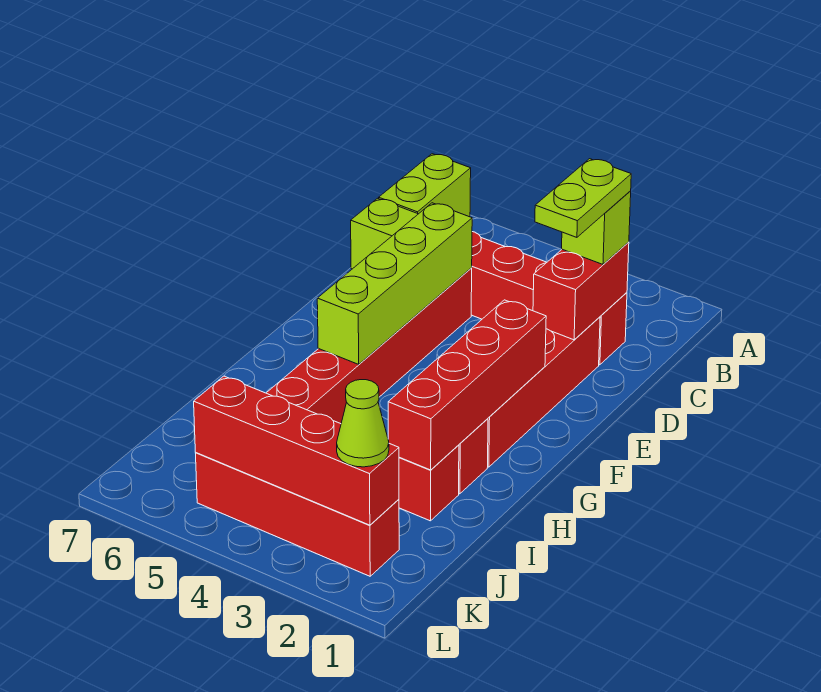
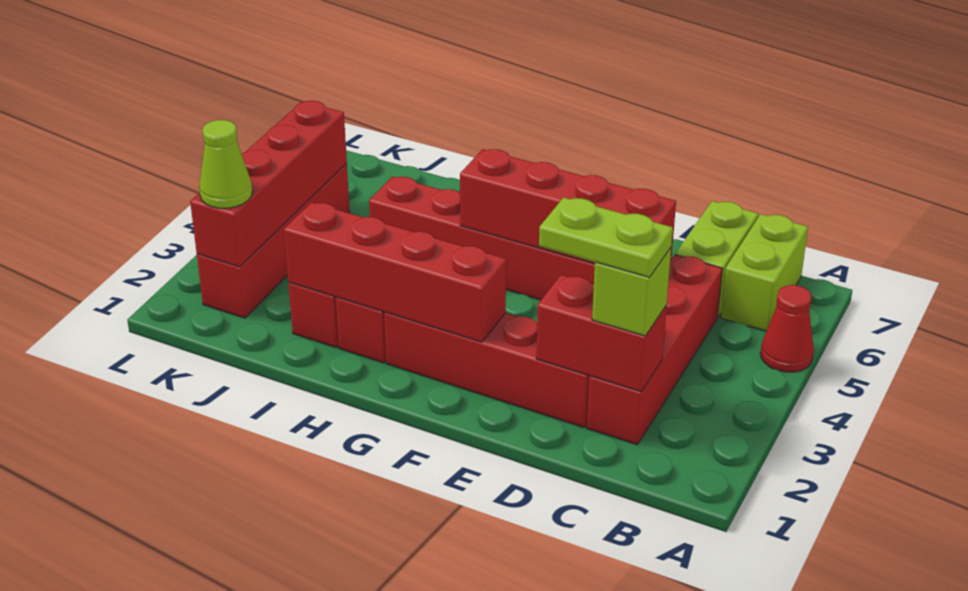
none -> red 1x1 cone [760,285,814,372]
lime 1x2 brick [379,154,471,216] -> lime 1x2 brick turned to [721,214,808,331]
lime 1x4 brick [317,203,472,364] -> red 1x4 brick [460,149,676,264]

